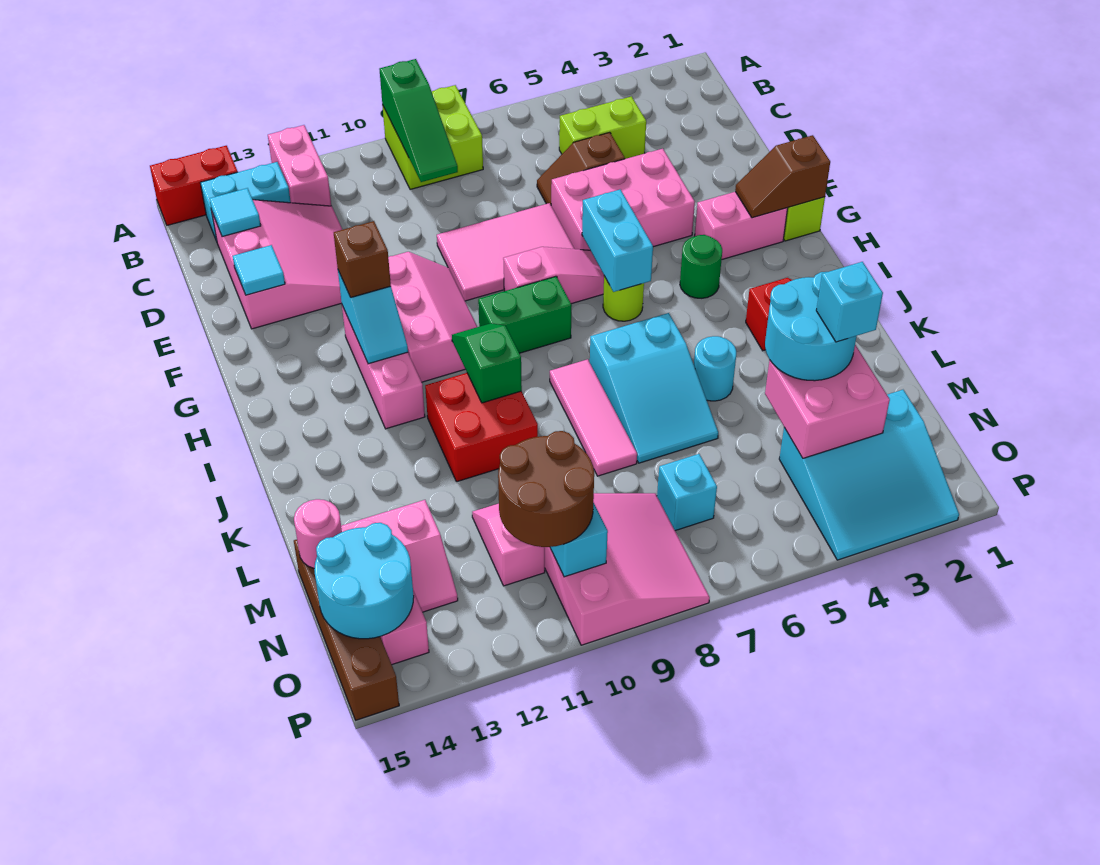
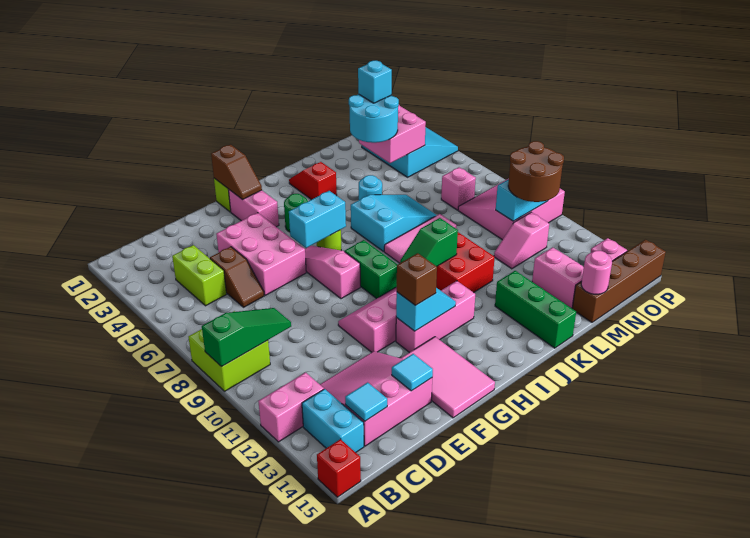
red 1x2 brick [150,146,238,225] -> red 1x1 brick [317,439,361,497]
pink 2x3 tile [437,203,574,301] -> pink 2x3 tile moved to [401,337,495,418]
none -> green 1x3 brick [495,271,576,348]
cyan 1x1 brick [657,454,717,531] -> pink 1x1 brick [441,167,476,210]
cyan 2x2 round brick [314,523,414,639] -> none

